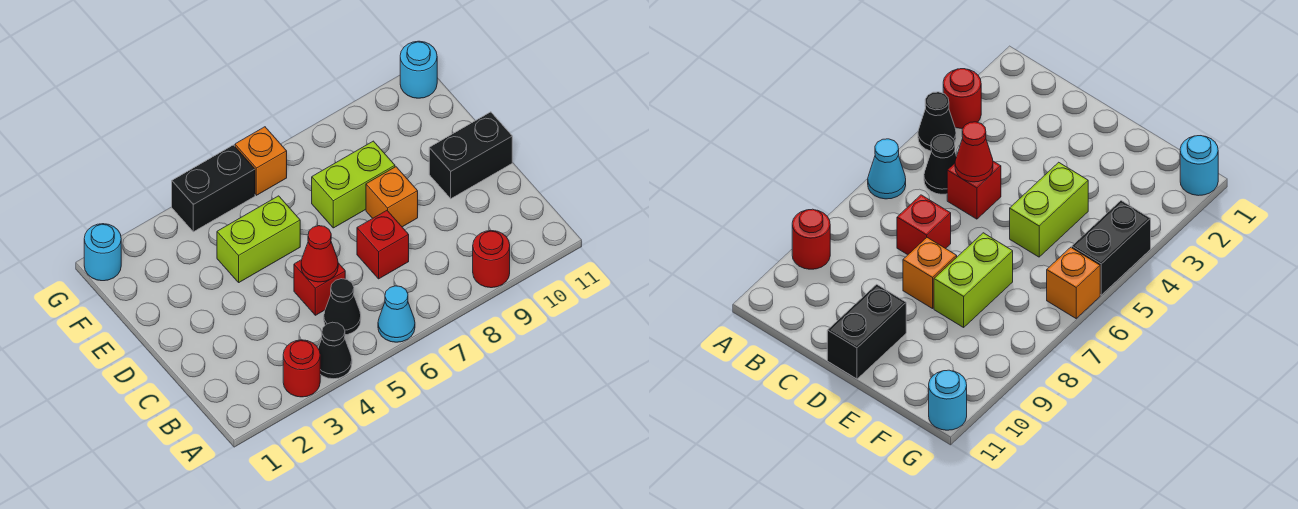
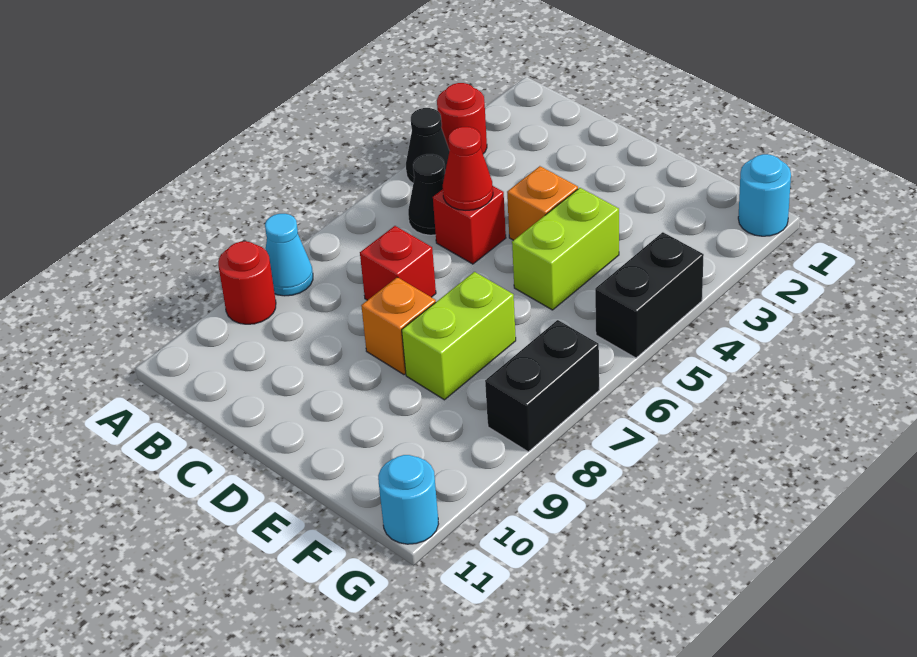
cyan 1x1 cone [378,286,415,342] -> cyan 1x1 cone moved to [265,214,313,296]
black 1x2 brick [429,112,512,199] -> black 1x2 brick moved to [485,320,599,452]
orange 1x1 brick [235,127,287,195] -> orange 1x1 brick moved to [507,166,578,240]

